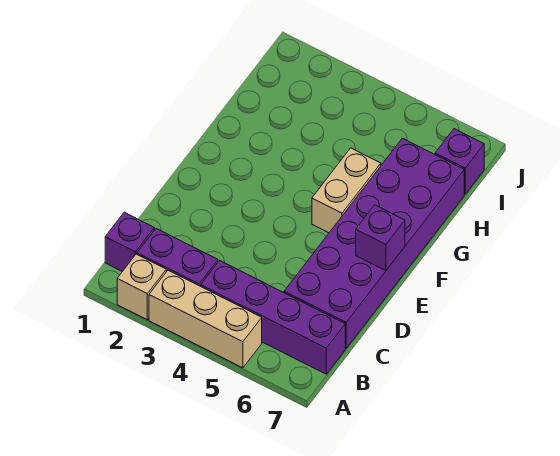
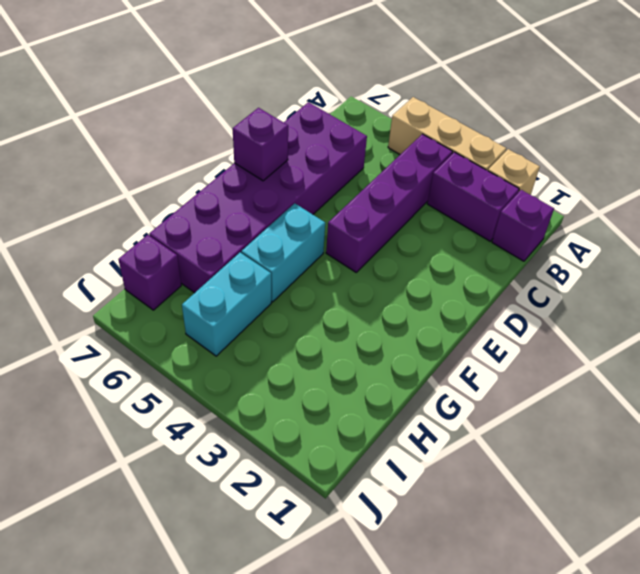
purple 1x4 brick [201,261,345,374] -> purple 1x4 brick turned to [326,134,453,272]
tan 1x2 brick [312,148,381,233] -> cyan 1x2 brick [241,203,325,302]
none -> cyan 1x2 brick [182,253,271,356]

